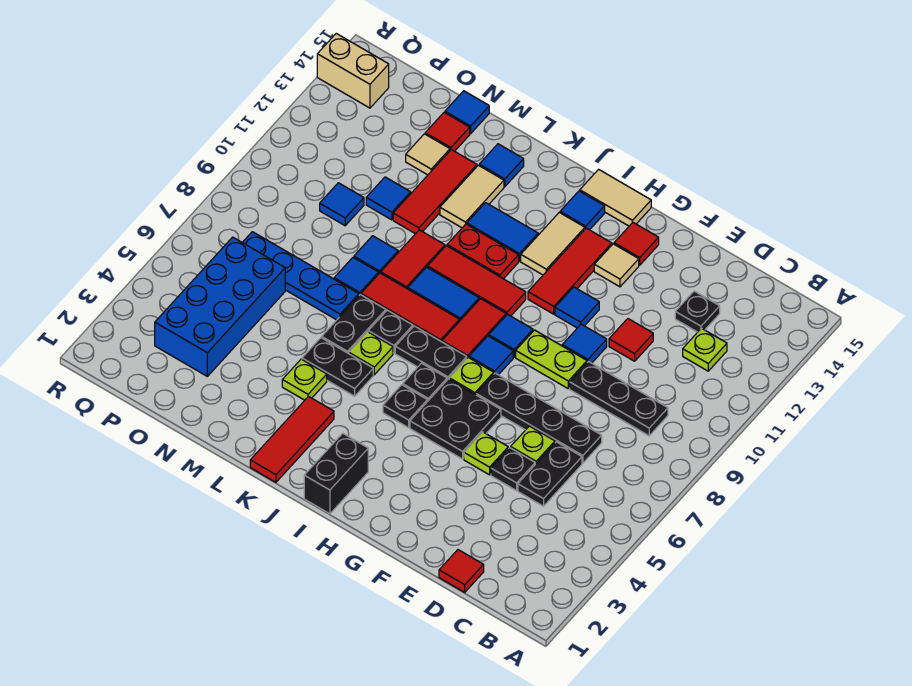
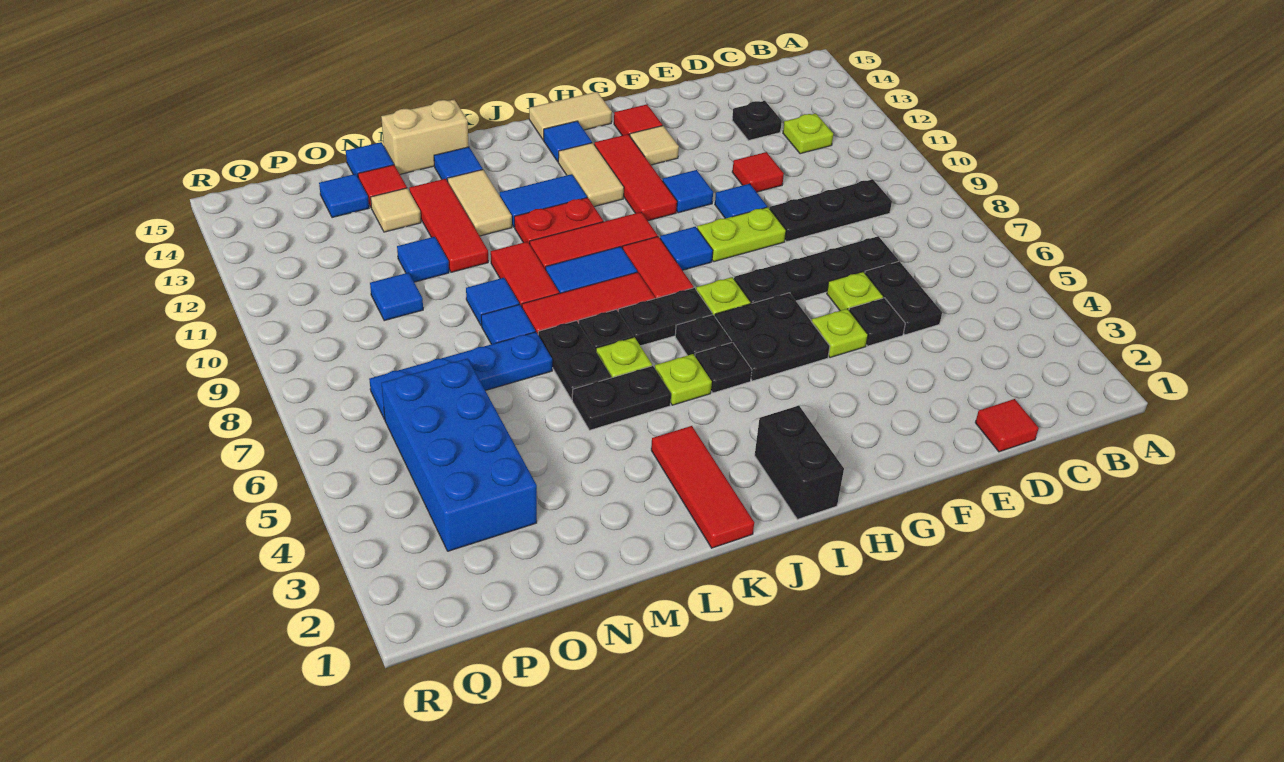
blue 1x1 tile [469,336,513,375] -> blue 1x1 tile moved to [319,174,369,218]
lime 1x1 plate [282,359,327,400] -> lime 1x1 plate moved to [655,354,712,405]
tan 1x2 brick [317,33,389,108] -> tan 1x2 brick moved to [381,100,469,174]

